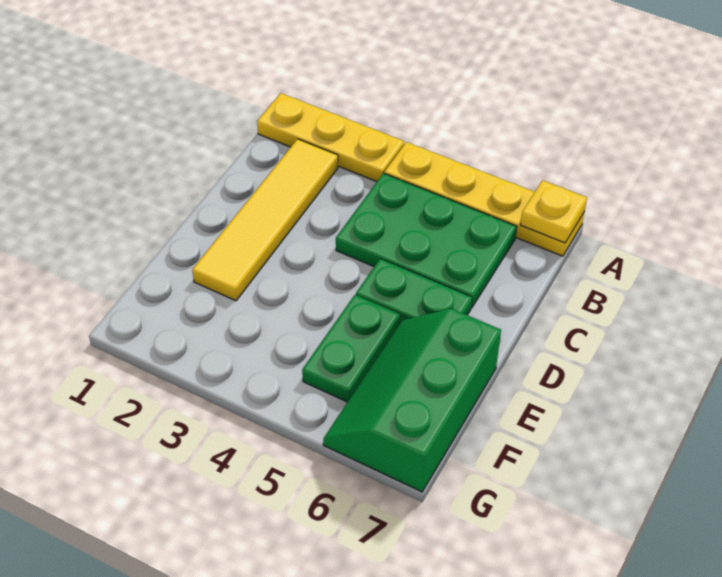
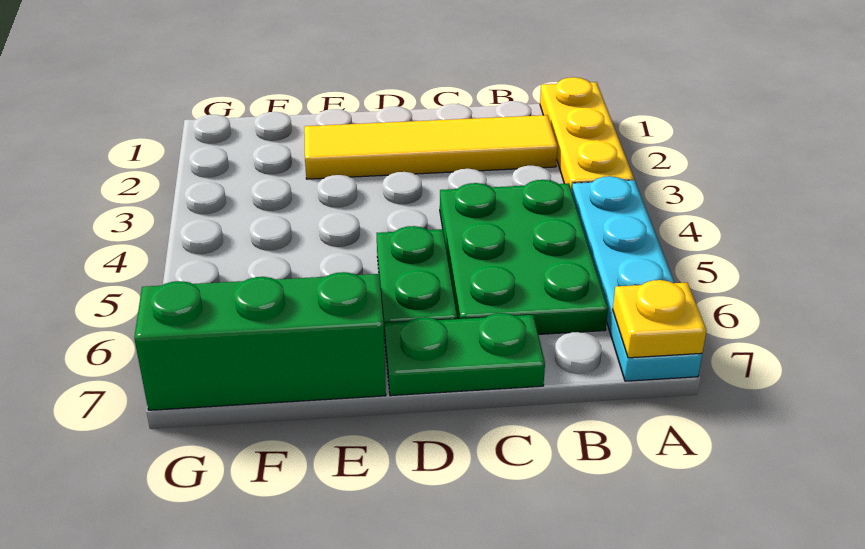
yellow 1x4 plate [384,142,584,256] -> cyan 1x4 plate [572,176,702,381]
green 1x2 plate [302,295,400,402] -> green 1x2 plate moved to [385,313,545,396]

